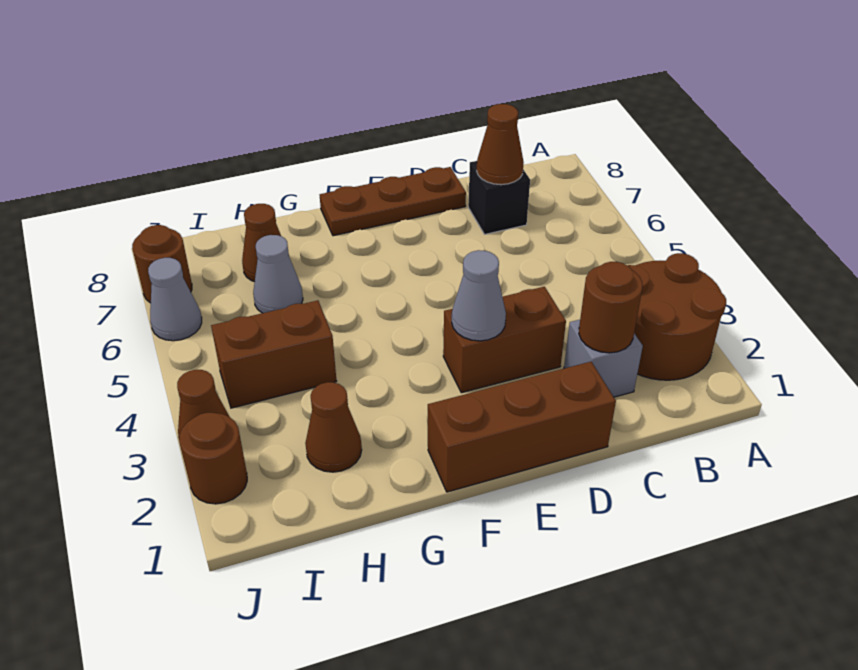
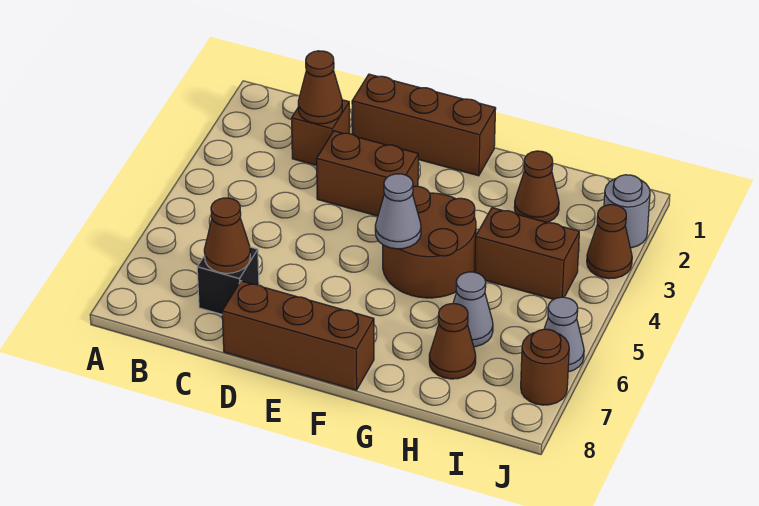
brown 2x2 round brick [628,253,726,380] -> brown 2x2 round brick moved to [383,186,476,298]
grey 1x1 brick [564,320,643,397] -> brown 1x1 brick [292,100,349,165]
brown 1x1 round brick [579,262,642,353] -> brown 1x1 cone [298,51,342,124]
brown 1x3 plate [320,167,466,236] -> brown 1x3 brick [222,281,374,390]
grey 1x1 cone [452,250,506,341] -> grey 1x1 cone moved to [375,174,421,249]
brown 1x1 round brick [179,413,247,504] -> grey 1x1 round brick [604,175,650,248]

